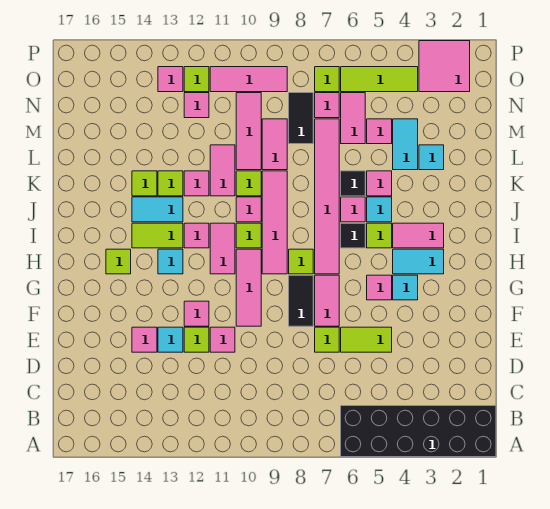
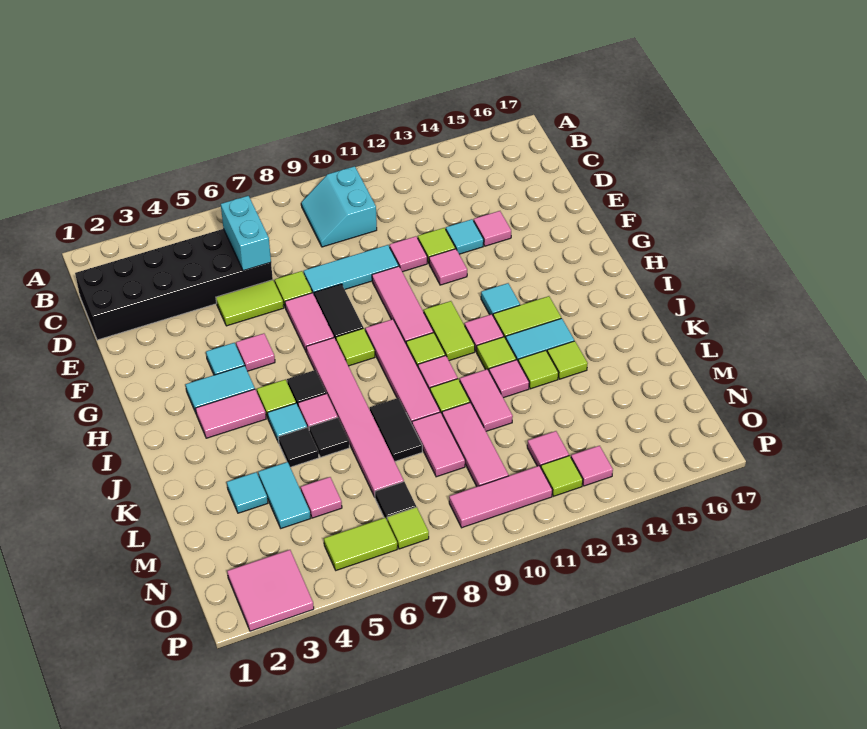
black 2x6 brick [341,406,496,457] -> black 2x6 brick moved to [75,229,273,340]
none -> cyan 2x2 slope [301,166,377,247]
none -> cyan 1x2 brick [221,196,271,271]
none -> cyan 1x3 tile [304,245,399,294]
pink 1x2 tile [210,223,235,274] -> lime 1x2 tile [424,301,475,361]
lime 1x1 tile [106,249,131,274] -> lime 1x1 tile moved to [477,337,516,370]
pink 1x1 tile [367,171,392,196] -> black 1x1 tile [278,427,319,467]
pink 1x2 tile [341,93,365,144] -> none
black 1x2 tile [289,93,313,144] -> black 1x2 tile moved to [370,398,422,461]
pink 1x1 tile [315,93,339,118] -> black 1x1 tile [375,482,416,519]
lime 1x3 tile [341,67,418,92] -> lime 1x2 tile [324,518,397,570]

